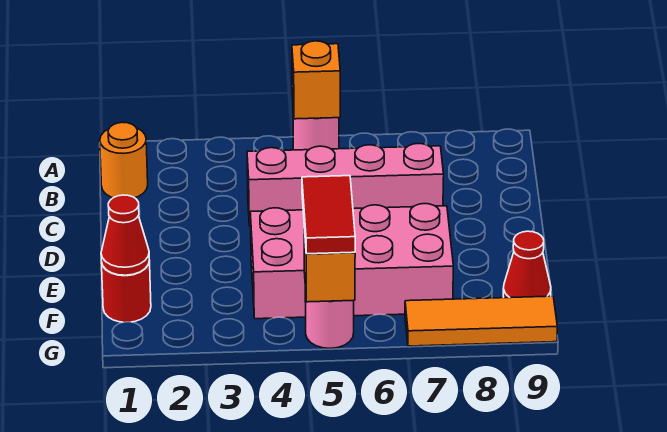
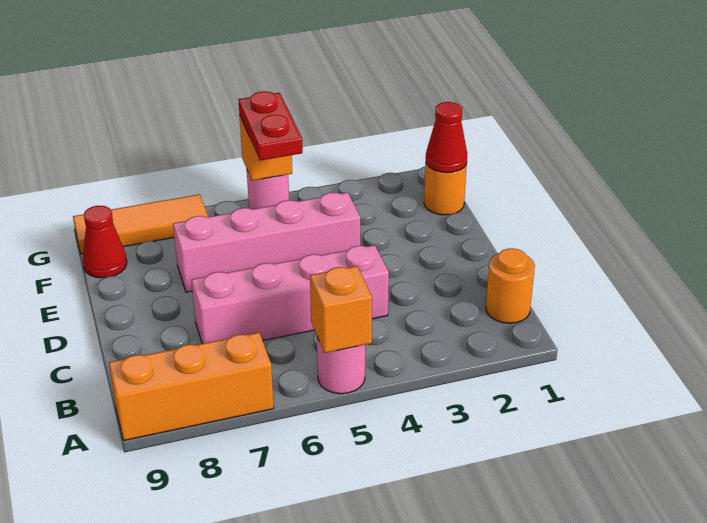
none -> orange 1x3 brick [109,333,274,440]
pink 2x4 brick [250,204,453,319] -> pink 1x4 brick [173,192,360,292]
red 1x1 round brick [101,261,151,322] -> orange 1x1 round brick [424,163,467,215]
red 1x2 tile [302,176,355,254] -> red 1x2 plate [238,91,303,160]

